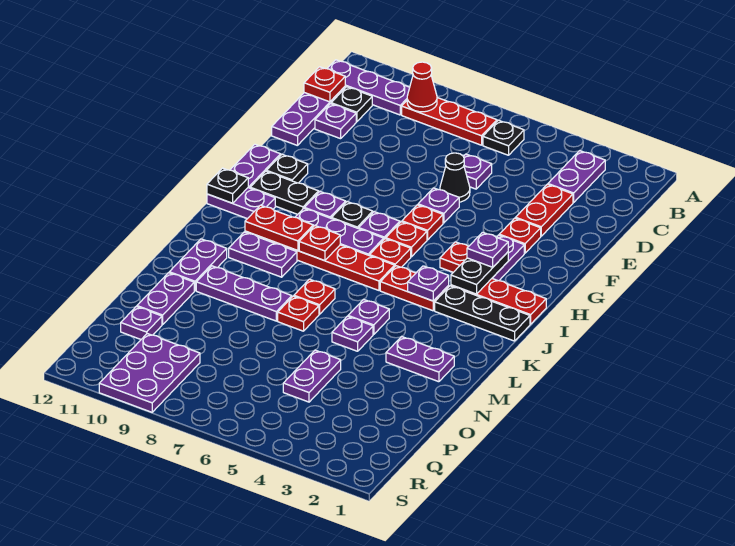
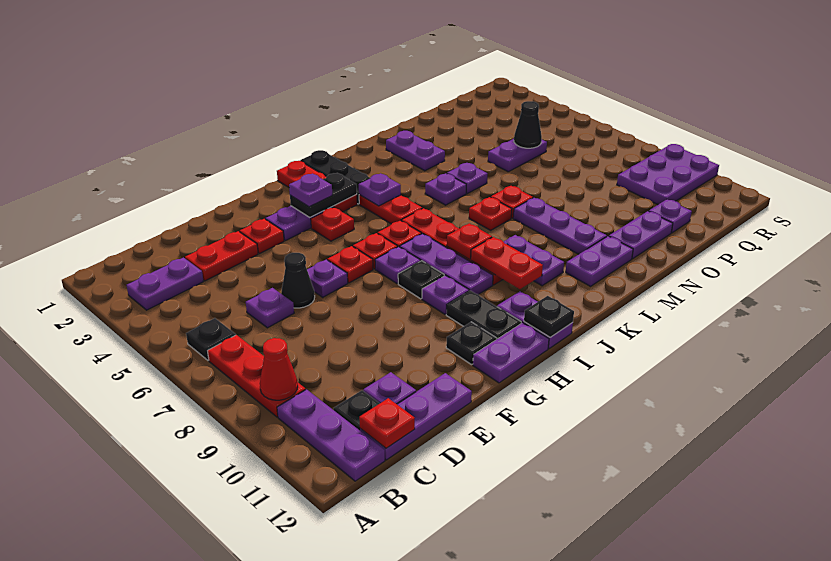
none -> black 1x1 cone [514,101,542,148]

